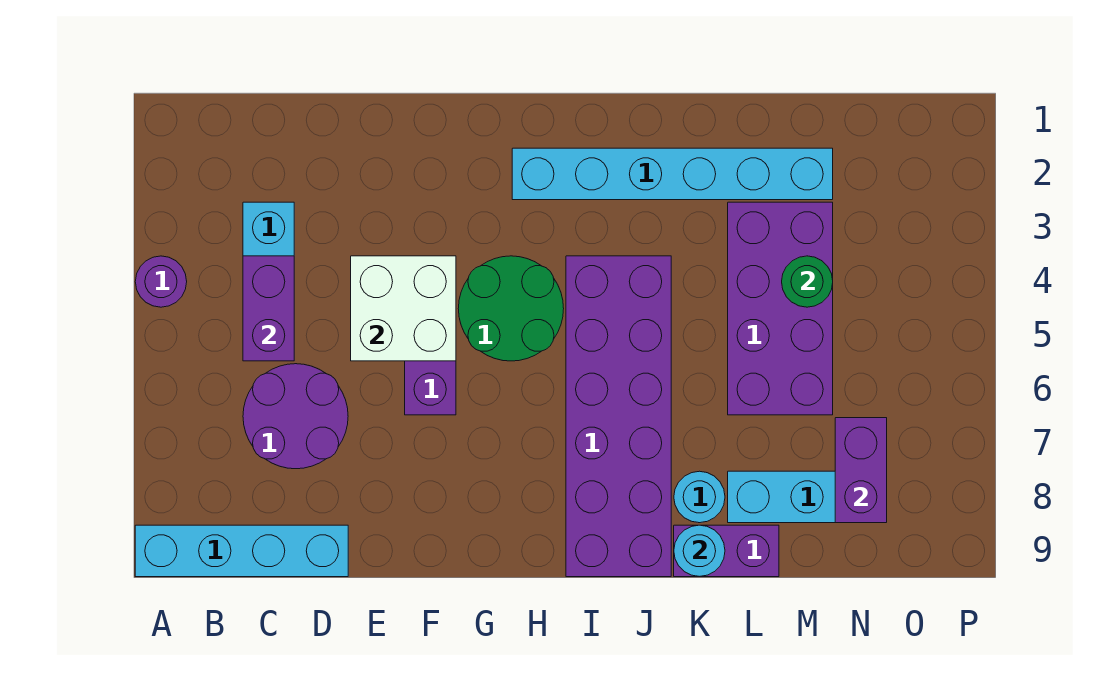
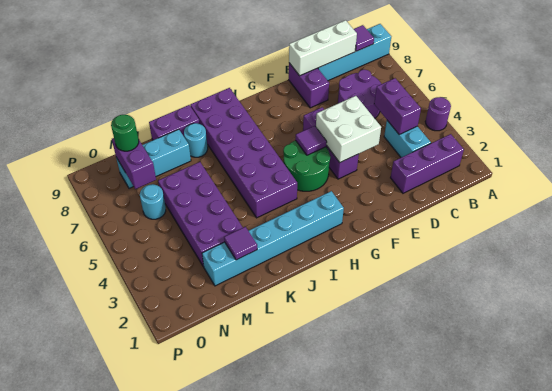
none -> purple 1x3 brick [391,134,464,193]
none -> purple 1x1 tile [354,25,374,51]
none -> white 1x3 brick [289,20,357,76]
none -> purple 1x2 brick [289,63,329,108]
none -> purple 1x1 tile [295,126,327,155]
cyan 1x1 round brick [674,525,725,577] -> cyan 1x1 round brick moved to [140,184,166,219]
none -> purple 1x1 tile [224,227,257,260]
green 1x1 round brick [782,256,833,307] -> green 1x1 round brick moved to [111,115,139,151]

